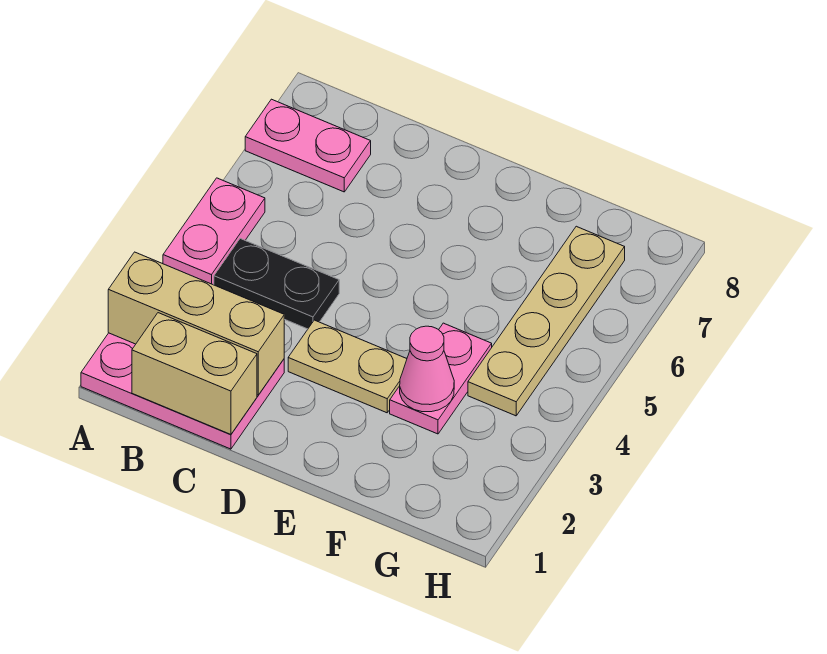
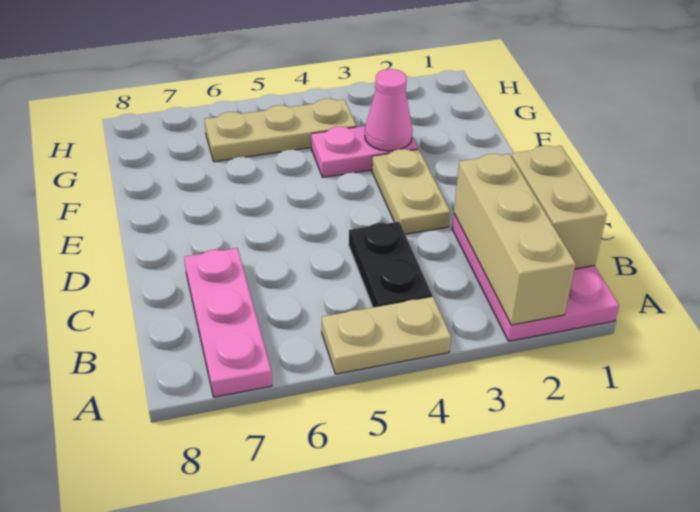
pink 1x2 plate [163,178,265,285] -> tan 1x2 plate [322,297,451,374]
pink 1x2 plate [245,99,371,192] -> pink 1x3 plate [184,248,272,397]
tan 1x4 plate [468,226,625,416] -> tan 1x3 plate [205,99,356,162]

